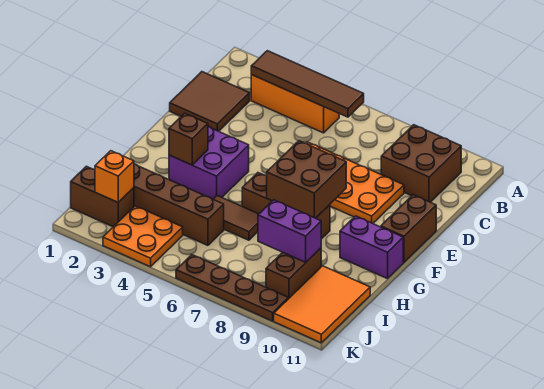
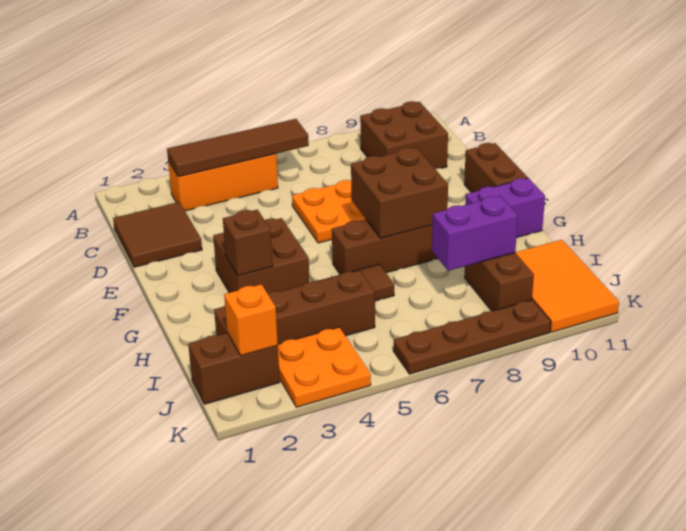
purple 2x2 brick [169,127,249,199] -> brown 2x2 brick [213,218,309,294]

